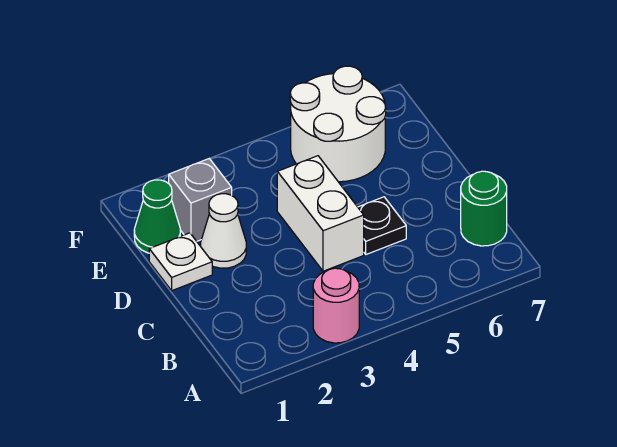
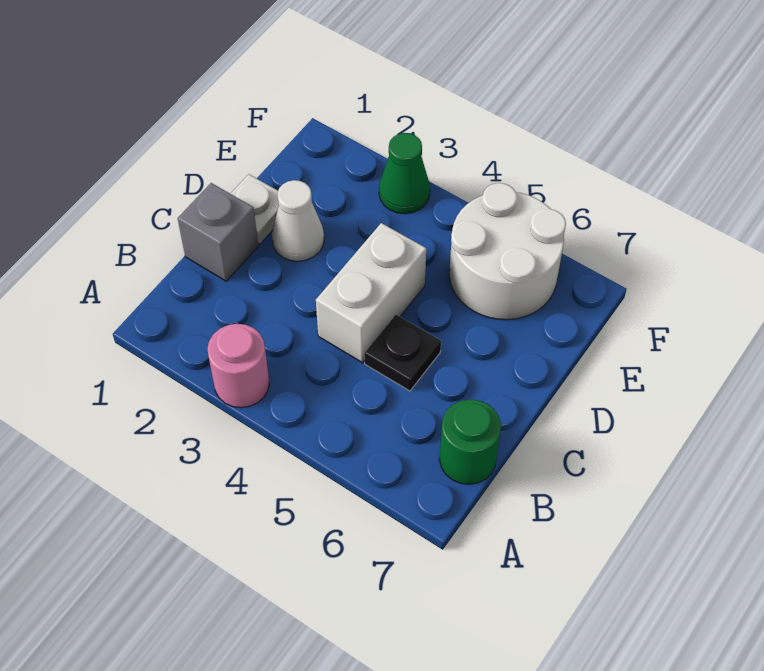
green 1x1 cone [134,180,180,253] -> green 1x1 cone moved to [379,133,430,214]
grey 1x1 brick [169,159,232,241] -> grey 1x1 brick moved to [178,183,258,281]

